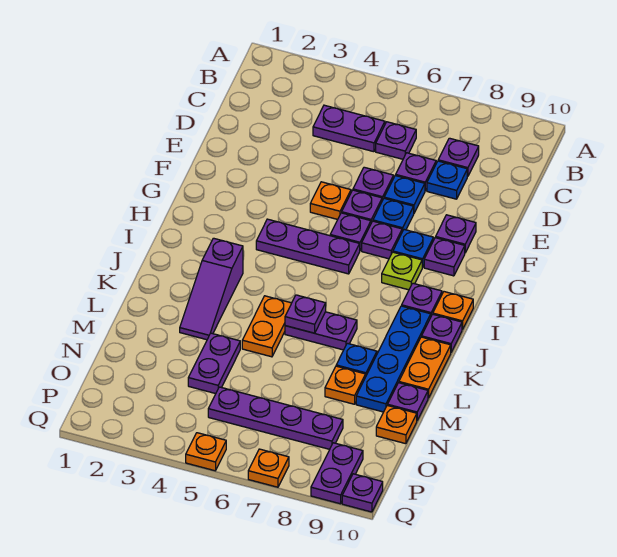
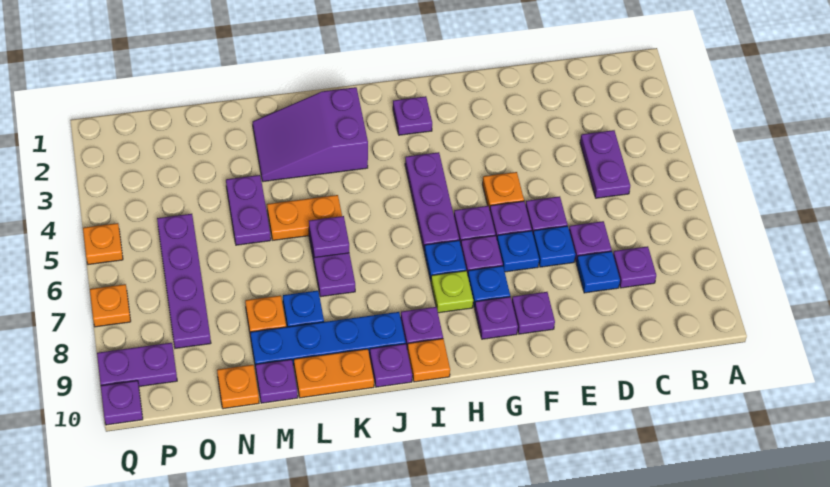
purple 1x1 plate [376,122,416,159] -> purple 1x1 plate moved to [393,96,432,135]
none -> blue 1x1 plate [424,240,466,281]
purple 1x3 slope [180,238,243,340] -> purple 2x3 slope [253,87,368,182]
purple 1x2 plate [188,333,240,394] -> purple 1x2 plate turned to [226,175,271,245]

